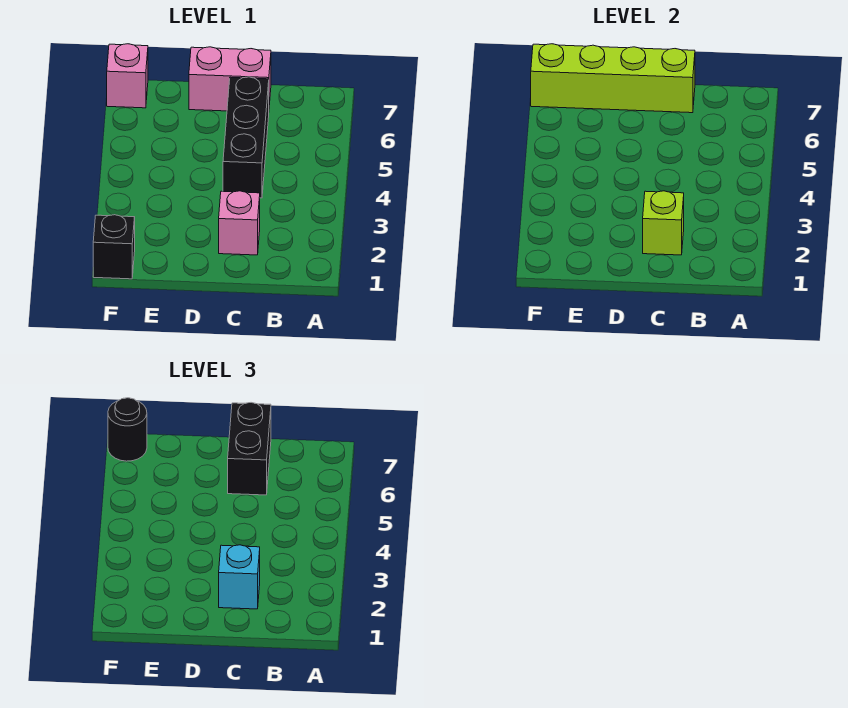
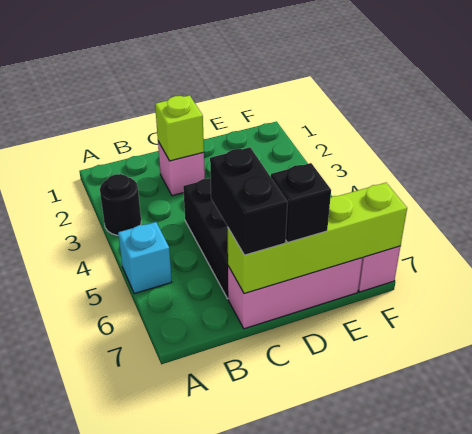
cyan 1x1 brick [219,545,260,609] -> cyan 1x1 brick moved to [118,222,172,294]
pink 1x2 brick [189,47,271,111] -> pink 1x3 brick [228,258,362,329]
black 1x1 brick [93,215,135,279] -> black 1x1 brick moved to [271,163,331,243]
black 1x1 round brick [108,398,147,461] -> black 1x1 round brick moved to [100,174,141,235]

